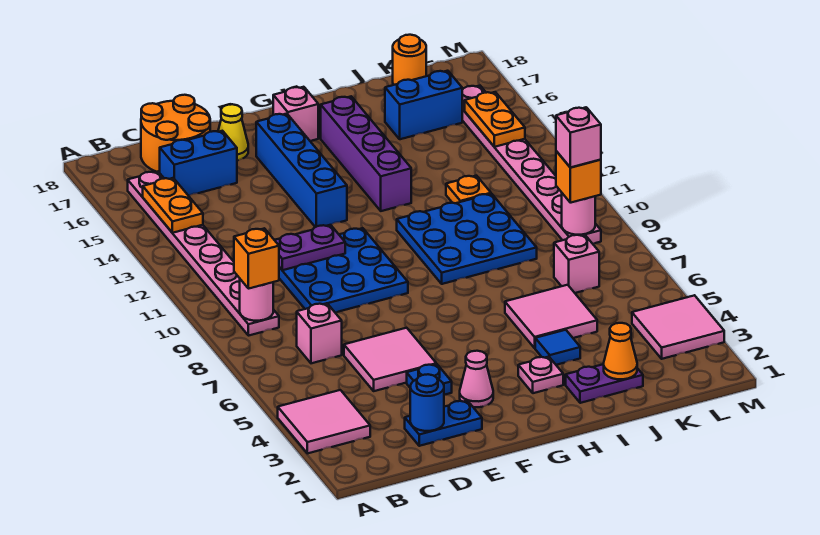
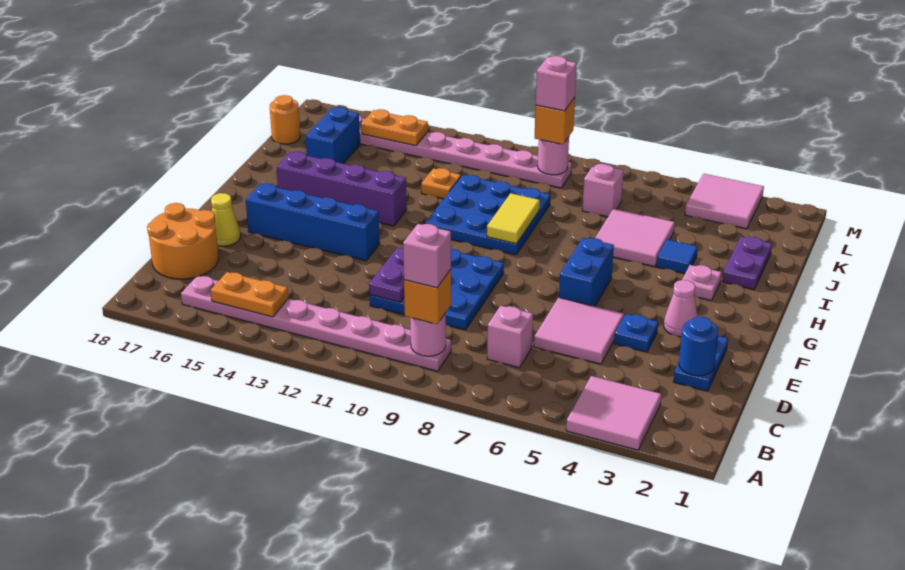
blue 1x2 brick [160,131,237,196] -> blue 1x2 brick moved to [559,238,614,306]
pink 1x1 brick [273,87,318,141] -> pink 1x1 brick moved to [403,224,451,288]
none -> yellow 1x2 tile [487,193,540,244]
orange 1x1 cone [604,323,637,379] -> none

